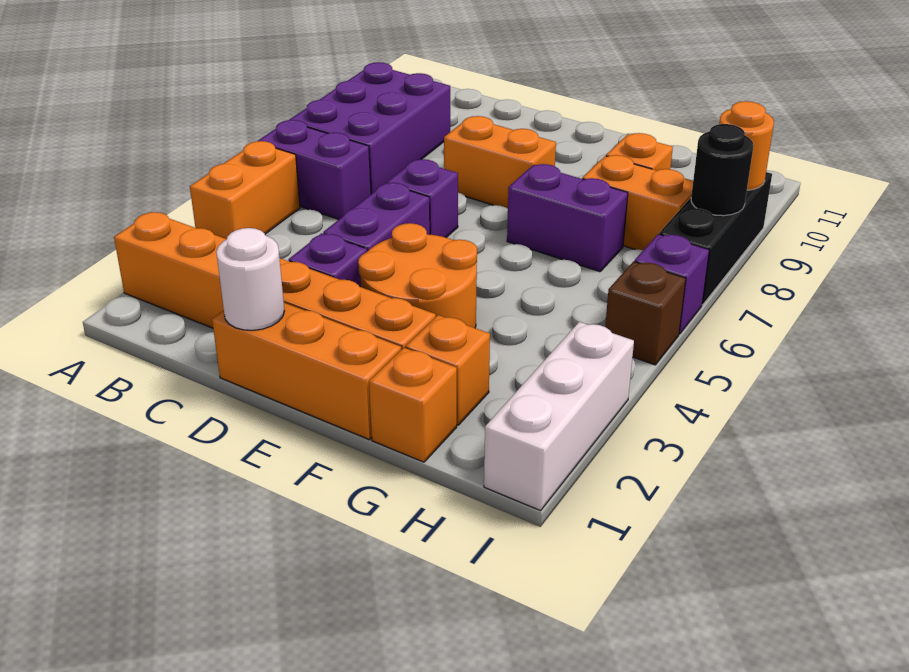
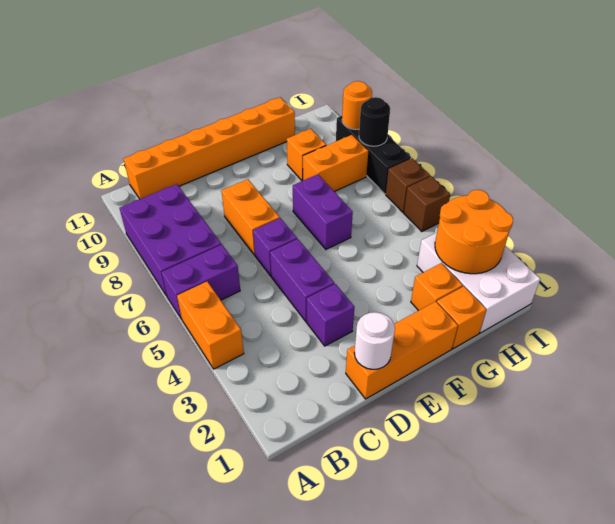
orange 1x6 brick [114,212,436,350] -> orange 1x6 brick moved to [124,97,295,199]
orange 1x2 brick [444,116,556,208] -> orange 1x2 brick turned to [221,179,280,255]
orange 2x2 round brick [358,223,477,328] -> orange 2x2 round brick moved to [435,190,513,274]
purple 1x2 brick [507,164,628,272] -> purple 1x2 brick turned to [293,174,353,249]
white 1x3 brick [484,322,634,511] -> white 2x3 brick [417,233,540,333]
purple 1x1 brick [634,234,709,334] -> brown 1x1 brick [386,158,430,212]

